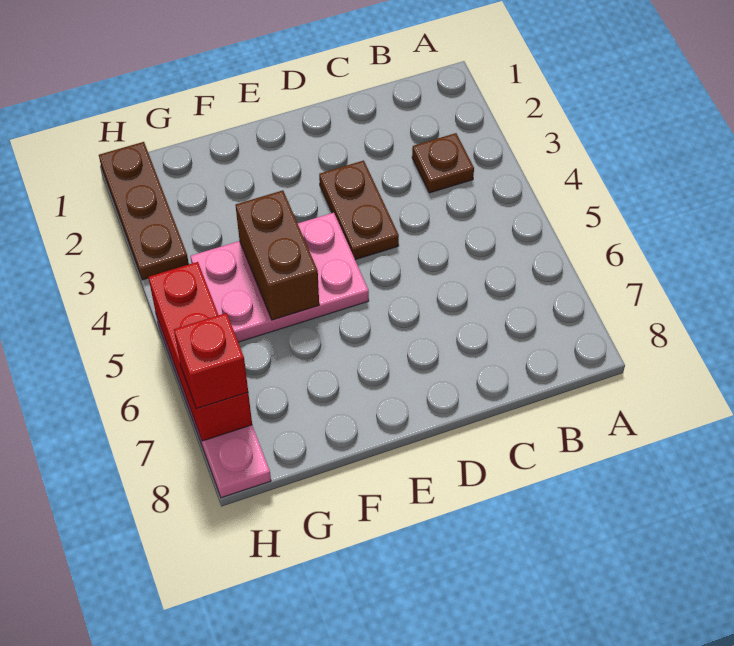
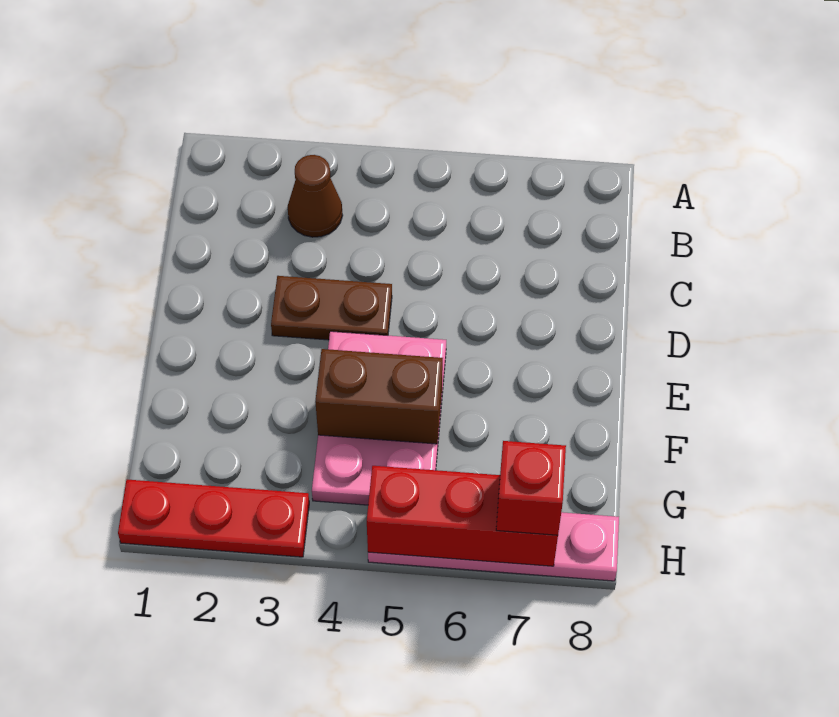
brown 1x1 plate [412,133,474,193] -> brown 1x1 cone [288,155,343,237]
brown 1x3 plate [99,142,189,280] -> red 1x3 plate [118,480,309,557]

